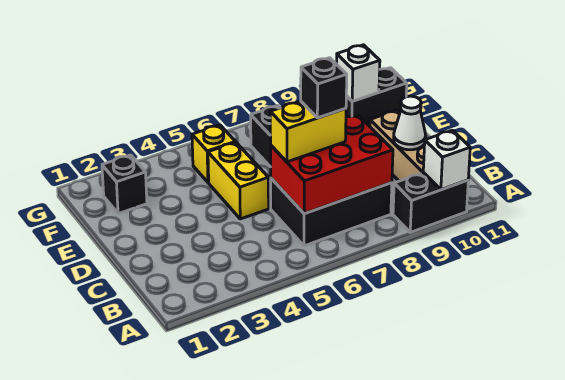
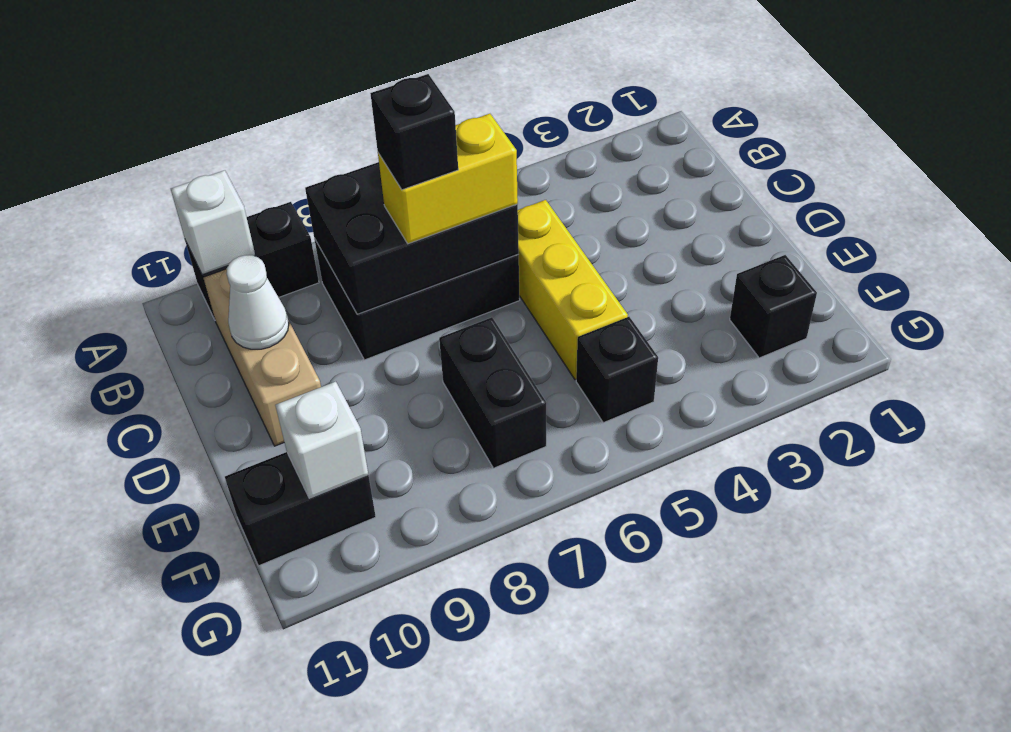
red 2x3 brick [271,115,393,214] -> black 2x3 brick [305,162,519,314]
yellow 1x2 brick [208,142,269,219] -> yellow 1x3 brick [518,200,628,380]
yellow 1x1 brick [192,125,235,182] -> black 1x1 brick [576,317,658,423]

